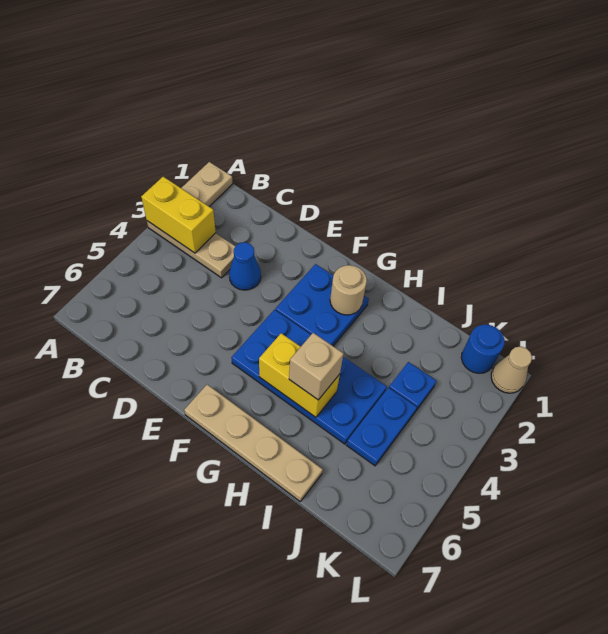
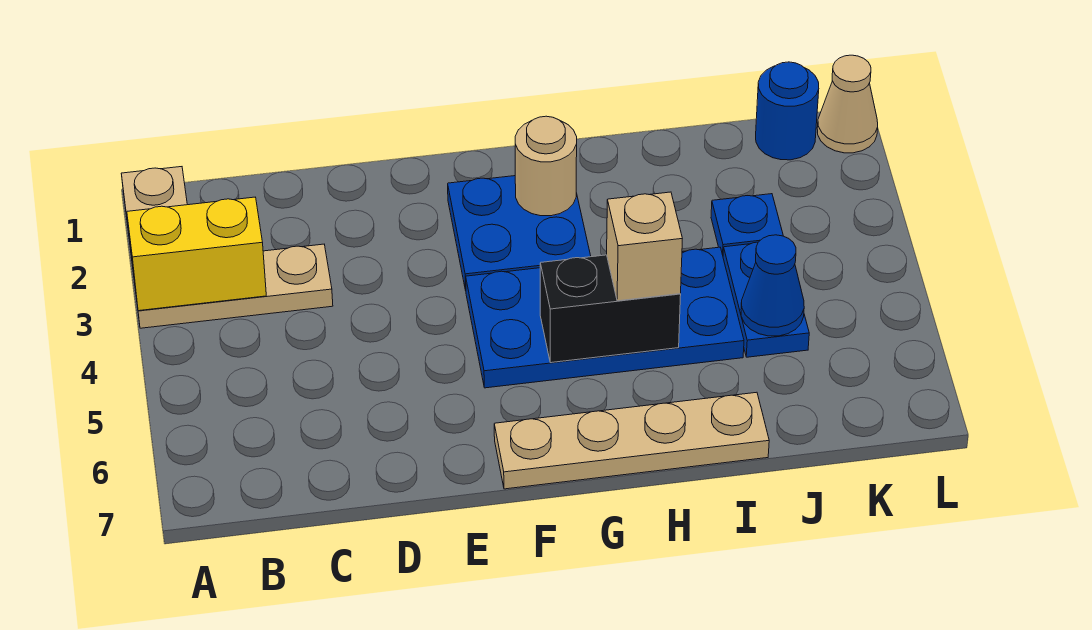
blue 1x1 cone [229,242,261,290] -> blue 1x1 cone moved to [741,235,804,336]
yellow 1x2 brick [259,333,340,417] -> black 1x2 brick [540,255,681,363]

